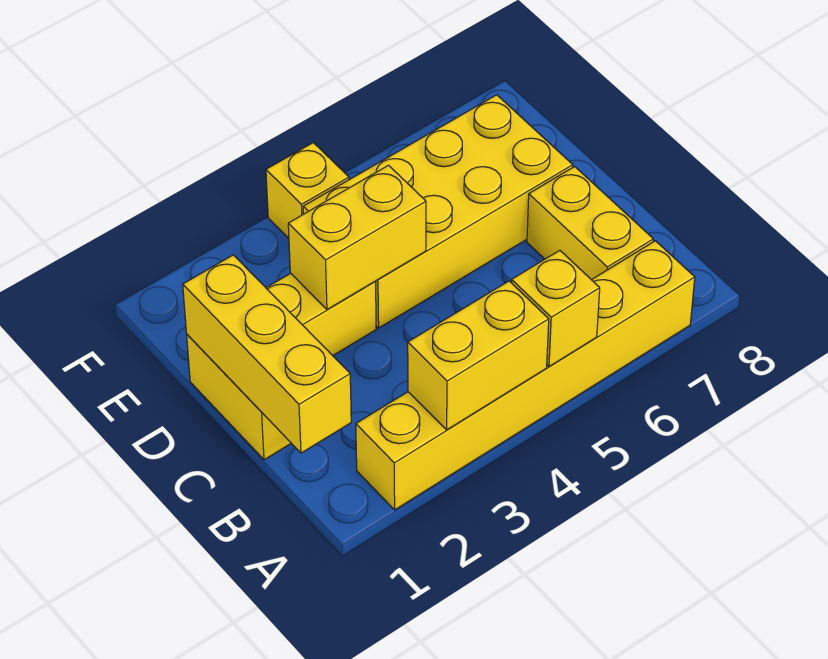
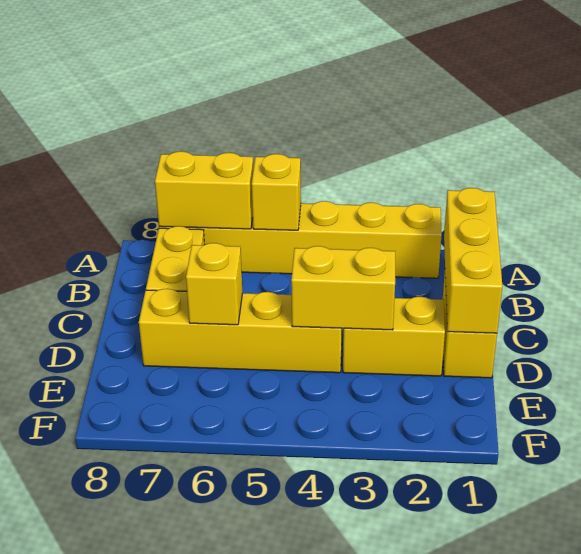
yellow 1x2 brick [408,281,549,430] -> yellow 1x2 brick moved to [155,151,253,229]
yellow 2x4 brick [303,95,573,328] -> yellow 1x4 brick [139,289,342,373]
yellow 1x1 brick [266,143,349,238] -> yellow 1x1 brick moved to [186,243,243,325]

